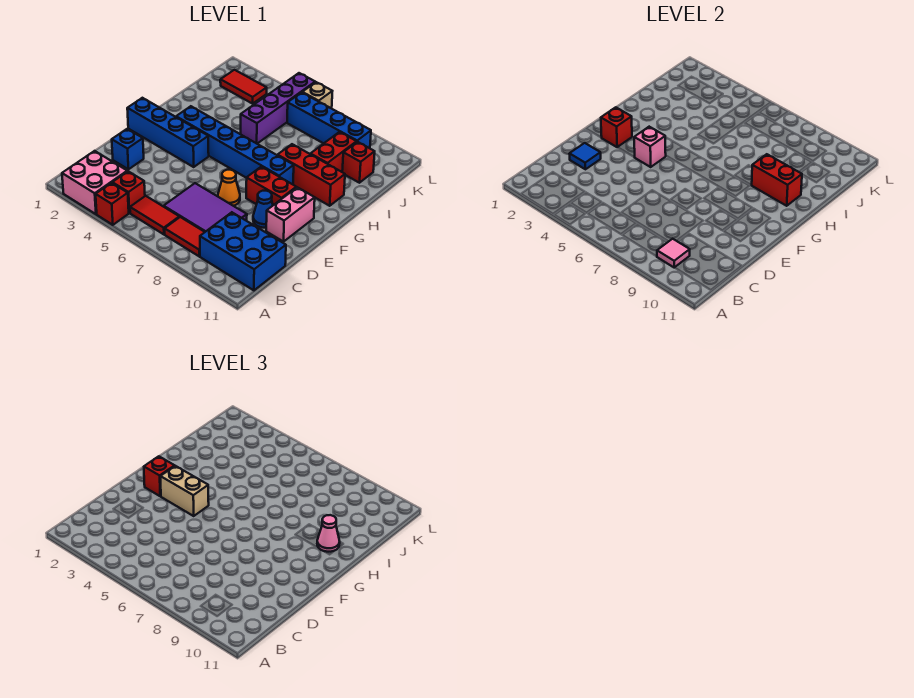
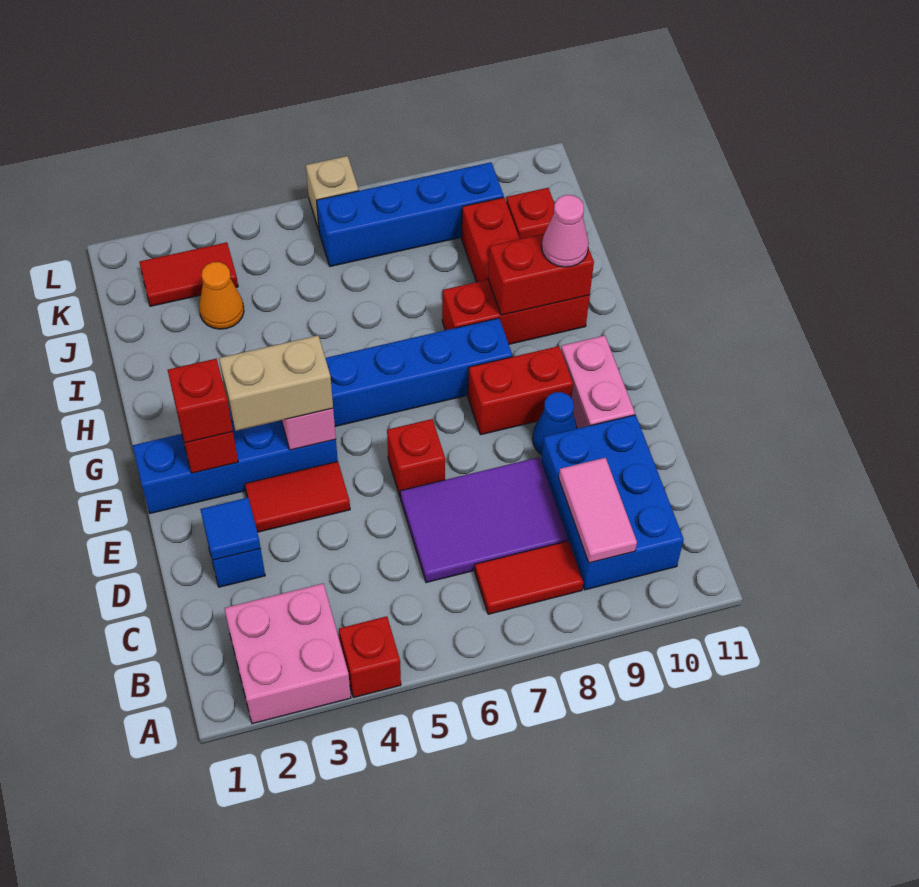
red 1x1 brick [112,171,145,213] -> red 1x1 brick moved to [387,419,445,498]
red 1x2 tile [130,196,179,234] -> red 1x2 tile moved to [245,461,350,532]
blue 2x3 brick [200,212,286,290] -> blue 2x3 brick turned to [541,415,684,590]
pink 1x1 tile [657,239,690,268] -> pink 1x2 tile [559,458,637,563]
orange 1x1 cone [218,170,240,206] -> orange 1x1 cone moved to [199,262,244,329]
purple 1x4 brick [241,73,315,144] -> none

